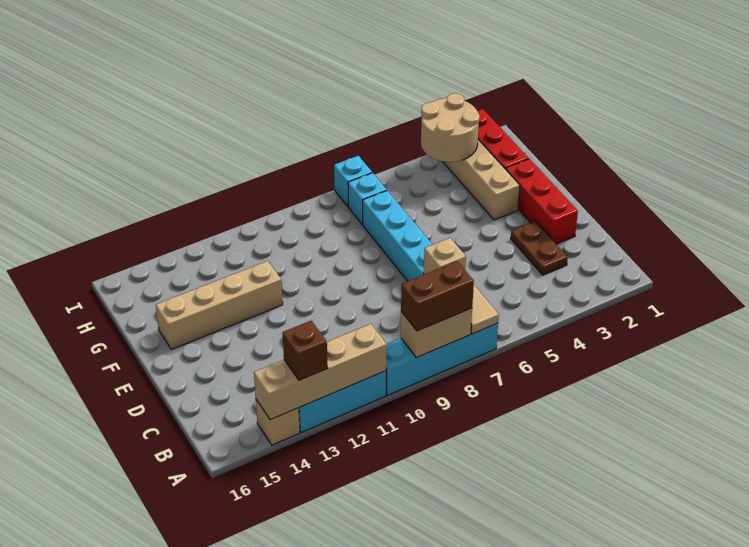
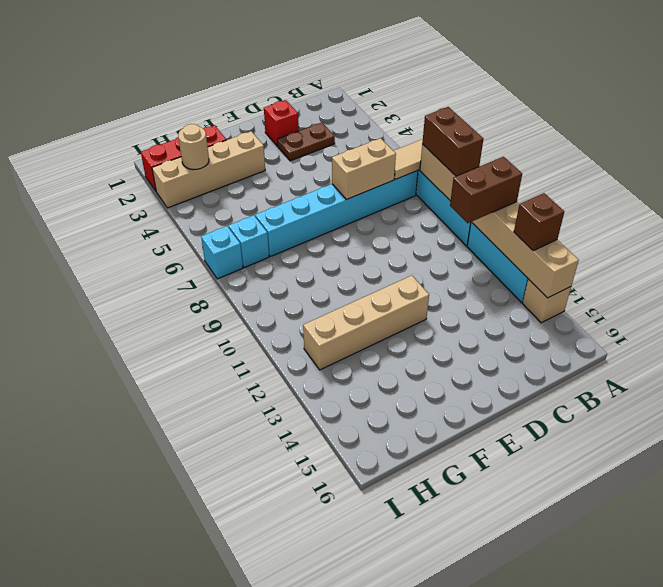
none -> brown 1x2 brick [450,157,522,223]
tan 1x1 brick [424,238,466,274] -> tan 1x2 brick [332,138,396,200]
red 1x3 brick [506,159,578,244] -> red 1x1 brick [264,100,299,146]
tan 1x4 brick [156,261,283,349] -> tan 1x4 brick turned to [303,275,429,370]
tan 2x2 round brick [421,93,480,162] -> tan 1x1 round brick [178,124,209,170]

